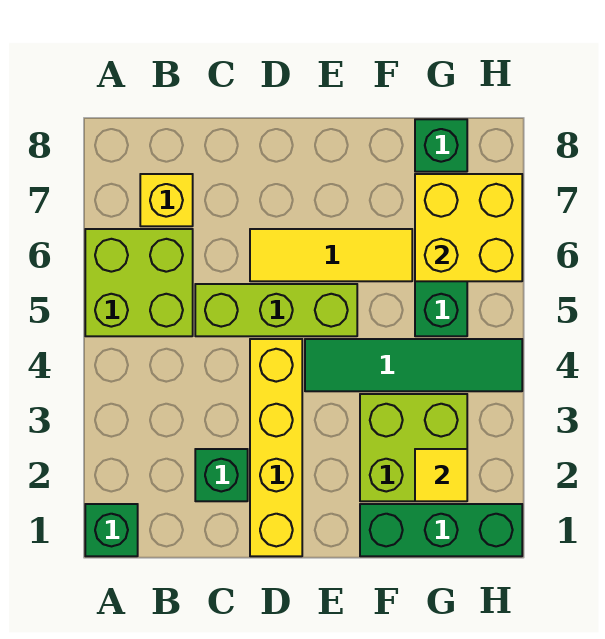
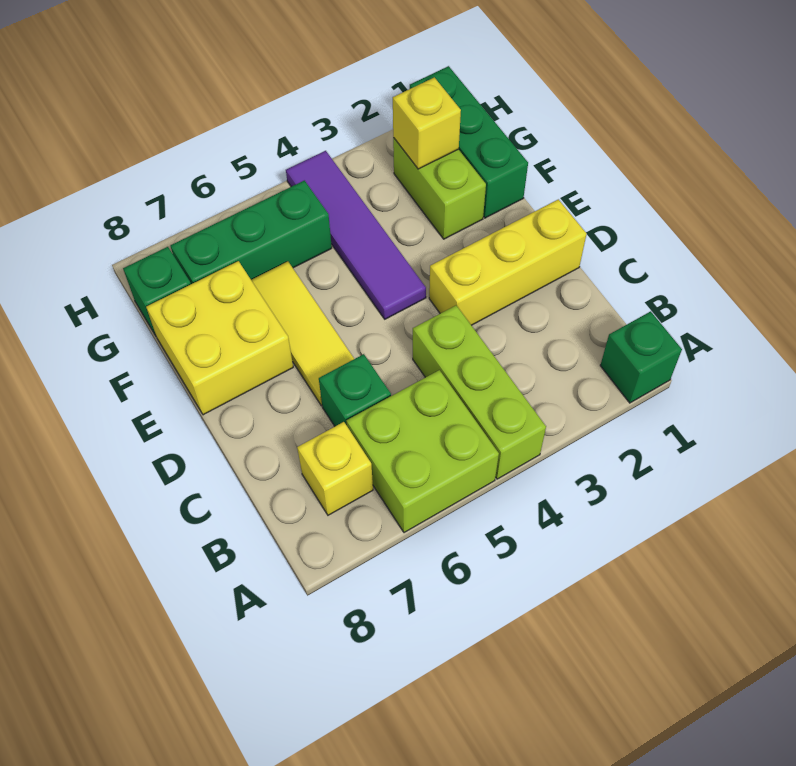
green 1x1 brick [195,449,248,501] -> green 1x1 brick moved to [319,354,391,426]
lime 1x3 brick [195,284,357,336] -> lime 1x3 brick moved to [413,305,546,479]
yellow 1x4 brick [250,339,302,556] -> yellow 1x3 brick [429,199,586,325]
green 1x4 tile [305,339,522,391] -> purple 1x4 tile [286,151,426,319]
lime 2x2 brick [360,394,467,501] -> lime 1x2 brick [393,138,486,239]
yellow 1x1 tile [415,449,467,501] -> yellow 1x1 brick [393,77,461,169]
yellow 2x2 brick [415,174,522,281] -> yellow 2x2 brick moved to [146,261,293,415]

